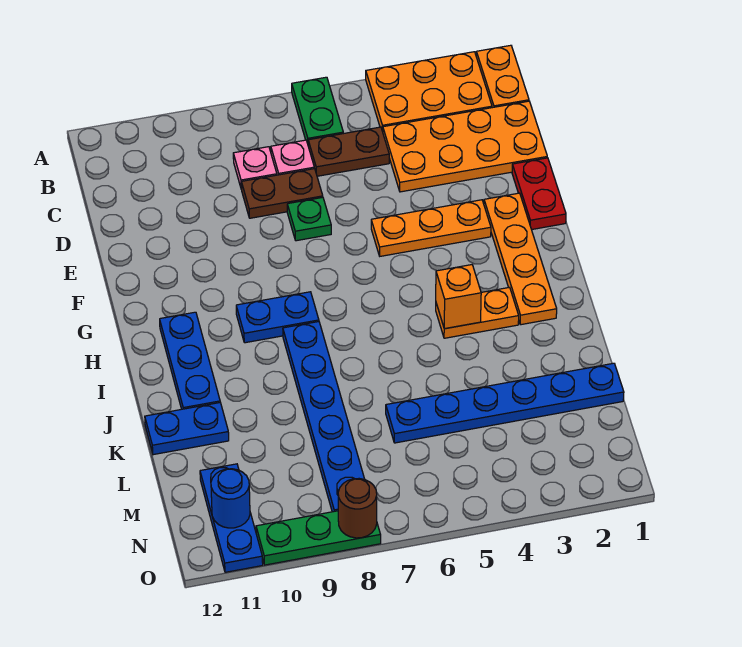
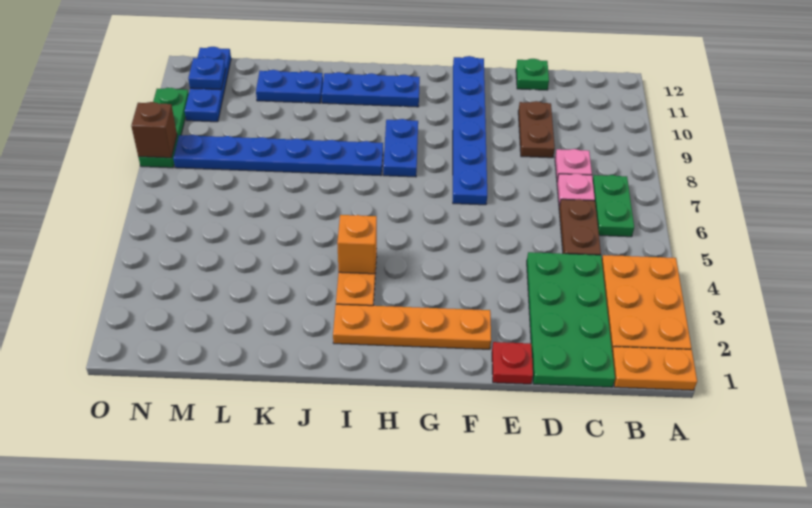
green 1x2 plate [292,77,343,144] -> green 1x2 plate turned to [593,175,634,237]
orange 2x4 plate [383,101,547,192] -> green 2x4 plate [527,252,615,387]
brown 1x2 plate [241,169,323,218] -> brown 1x2 plate moved to [518,101,555,158]
red 1x2 plate [512,158,566,230] -> red 1x1 plate [492,342,533,384]
green 1x1 plate [287,197,331,241] -> green 1x1 plate moved to [516,59,549,90]
orange 1x3 plate [371,200,491,256] -> none
blue 1x2 plate [145,402,229,455] -> blue 1x2 plate turned to [256,70,323,103]
blue 1x6 plate [386,363,624,443] -> blue 1x6 plate moved to [453,56,487,205]
blue 1x3 plate [200,464,263,572] -> blue 1x3 plate turned to [185,47,231,122]
blue 1x1 round brick [211,469,250,528] -> blue 1x1 plate [188,57,226,90]
brown 1x1 round brick [338,479,377,538] -> brown 1x1 brick [131,102,177,158]

